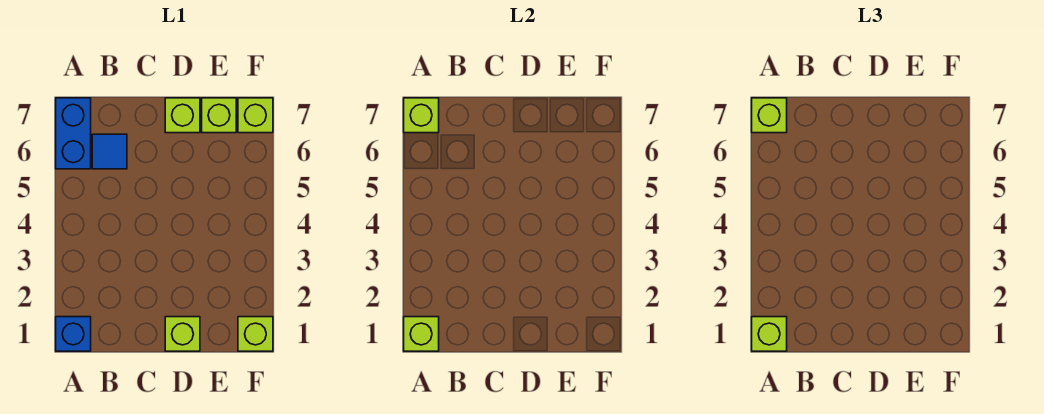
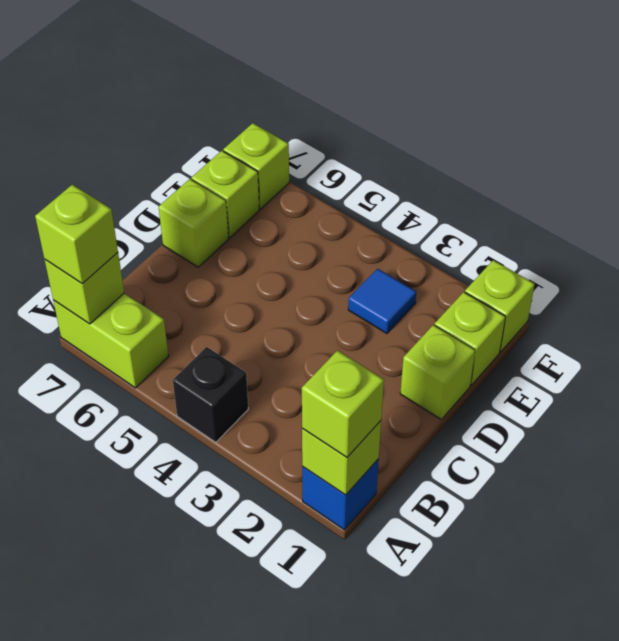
none -> black 1x1 brick [173,347,248,442]
blue 1x2 brick [56,98,91,169] -> lime 1x2 brick [53,293,169,388]
blue 1x1 tile [92,134,127,169] -> blue 1x1 tile moved to [348,269,416,333]
none -> lime 1x1 brick [435,292,505,385]

